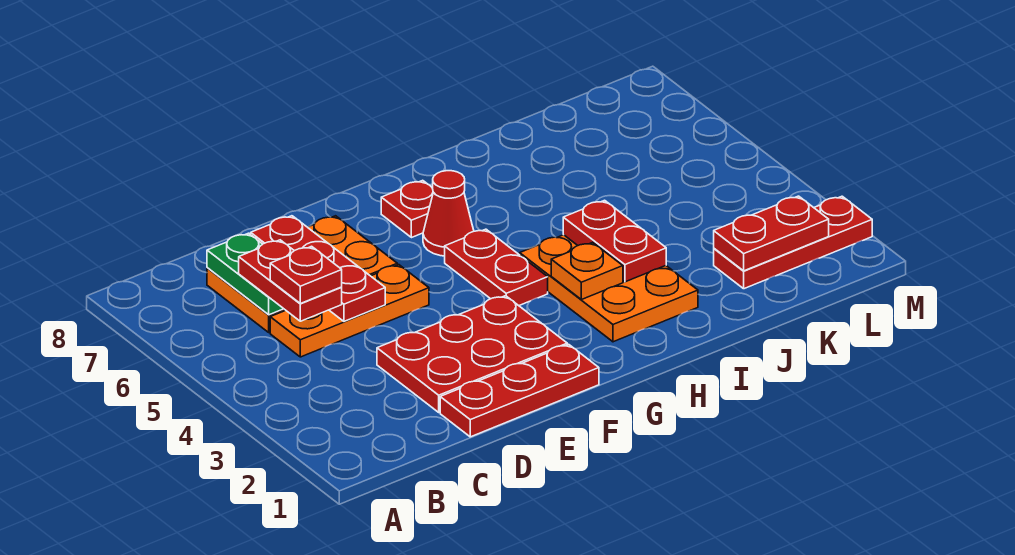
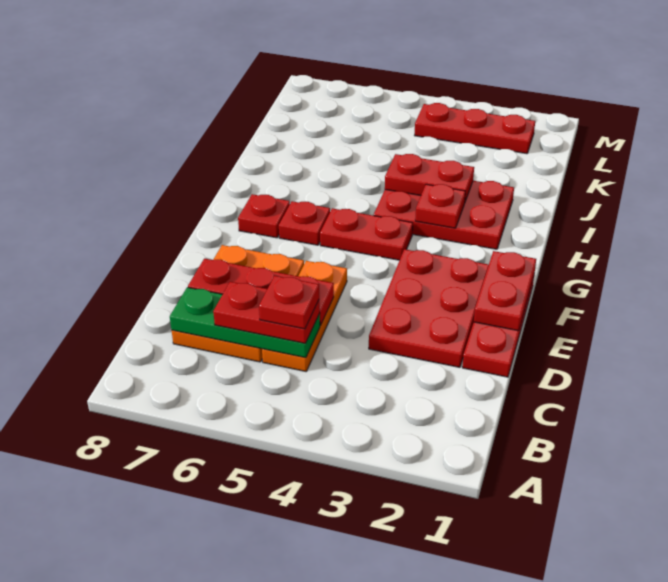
green 1x2 plate [207,233,283,315] -> green 1x3 plate [170,287,320,358]
red 1x1 cone [423,171,474,256] -> red 1x1 plate [279,201,330,245]
orange 2x3 plate [520,235,698,342] -> red 2x3 plate [374,181,514,249]
orange 1x1 plate [551,242,623,300] -> red 1x1 plate [415,184,465,228]
red 1x3 plate [714,196,872,289] -> red 1x3 plate turned to [415,103,535,154]
red 1x2 plate [714,196,829,271] -> red 1x2 plate moved to [474,251,536,331]

